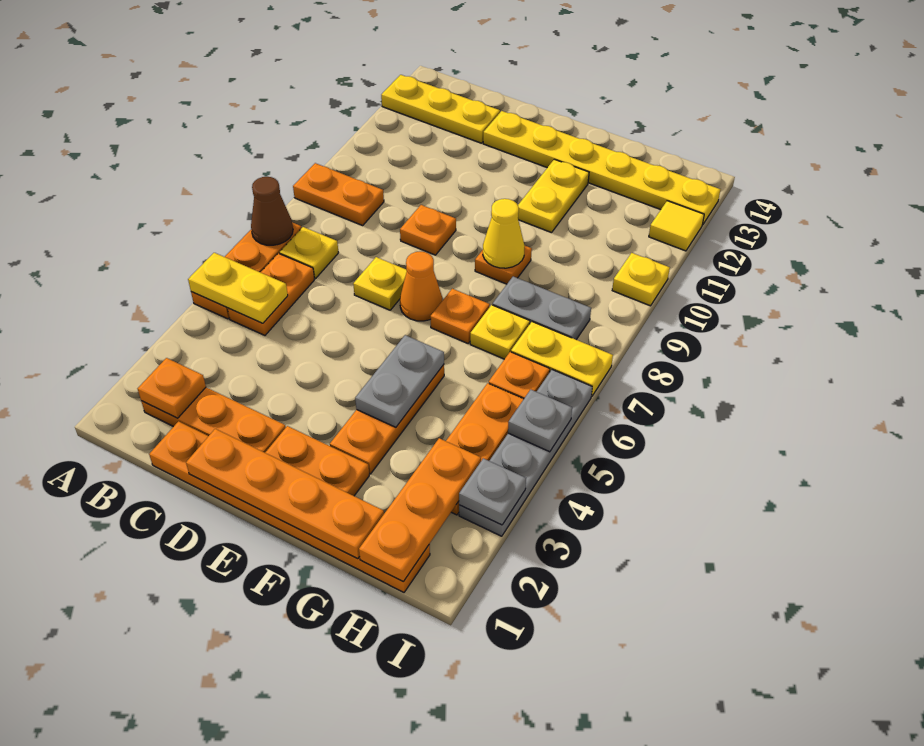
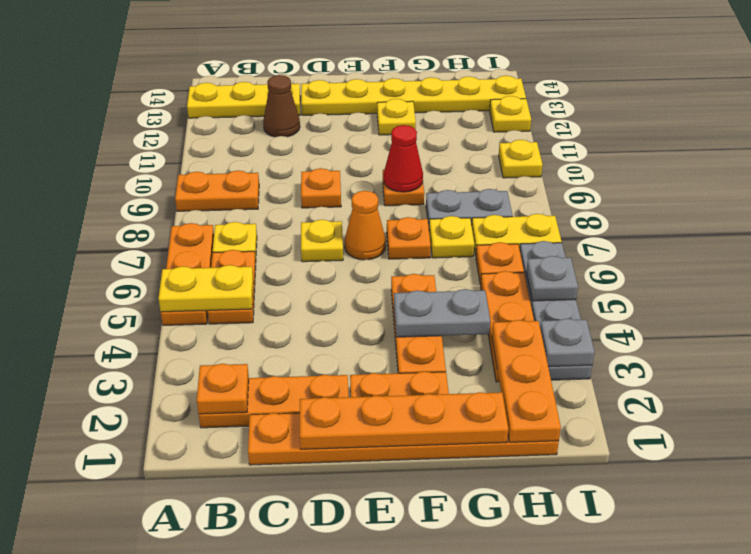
brown 1x1 cone [251,177,293,245] -> brown 1x1 cone moved to [263,75,300,137]
grey 1x2 plate [355,335,444,427] -> grey 1x2 plate turned to [394,289,490,337]
yellow 1x1 cone [483,199,525,268] -> red 1x1 cone [384,125,423,192]
yellow 1x2 plate [518,159,589,233] -> yellow 1x1 plate [377,99,416,135]
yellow 1x1 tile [649,201,704,251] -> yellow 1x1 plate [490,96,531,132]

